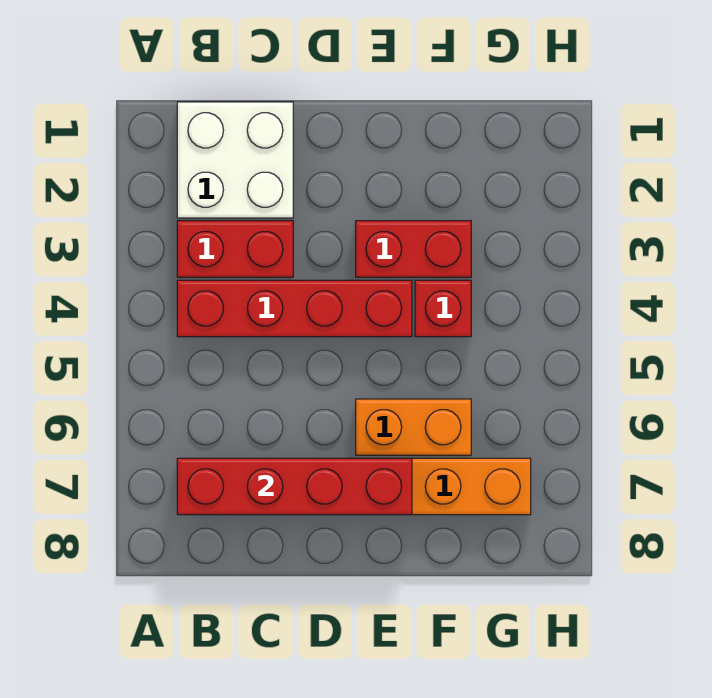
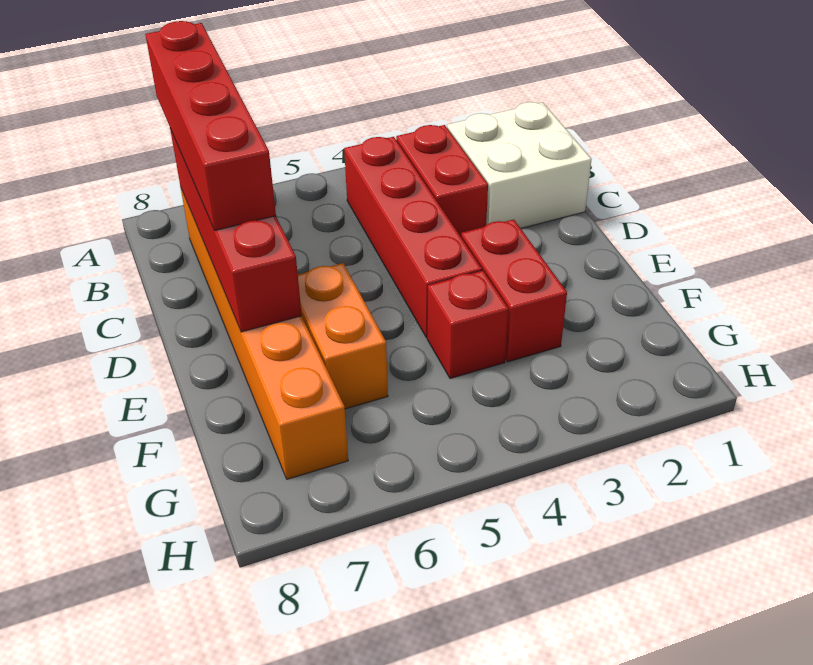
none -> red 1x4 brick [145,21,276,230]

